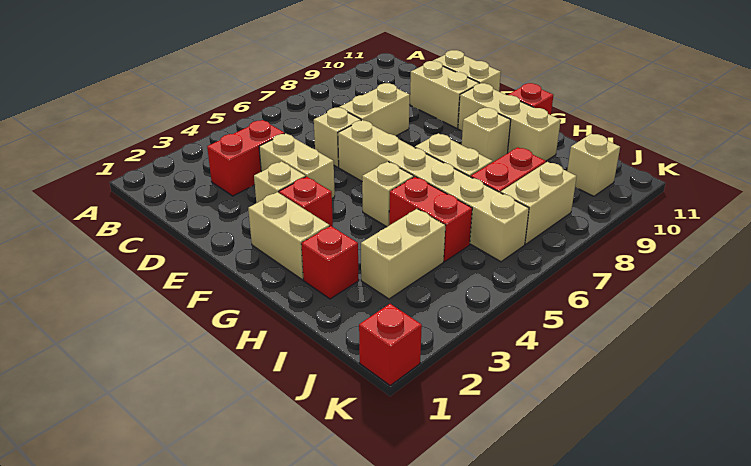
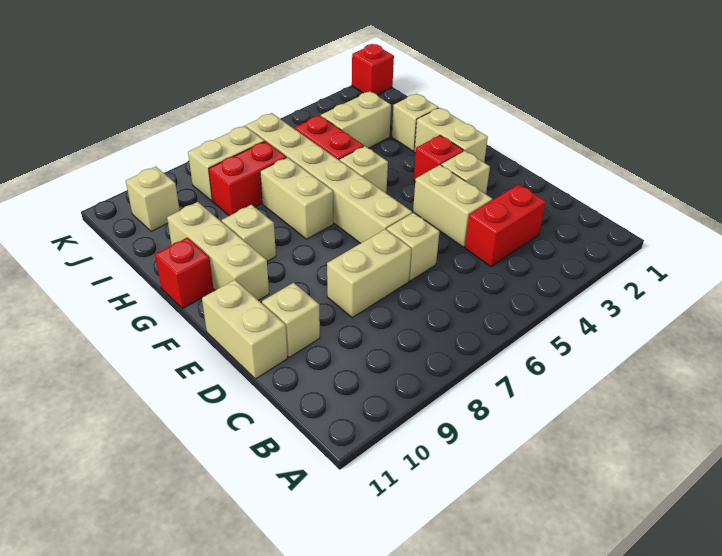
tan 1x2 brick [410,61,480,128] -> tan 1x1 brick [262,283,320,358]
red 1x1 brick [301,226,359,299] -> tan 1x1 brick [392,94,438,151]

